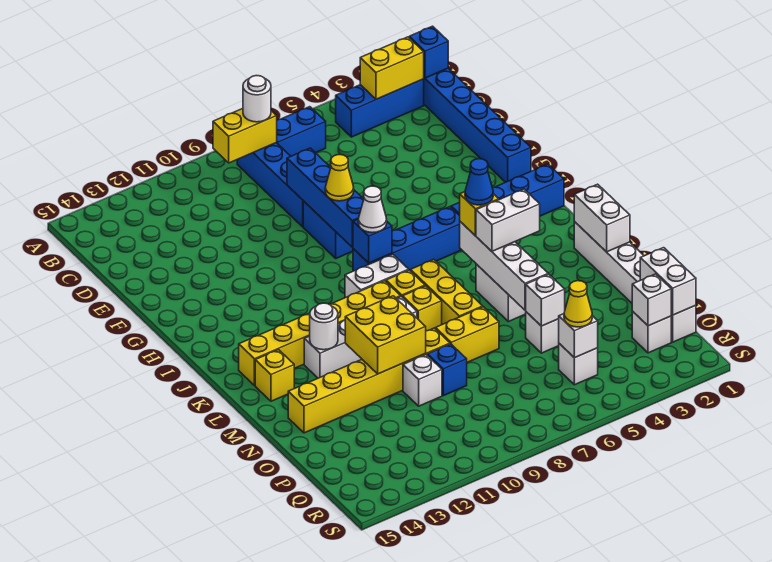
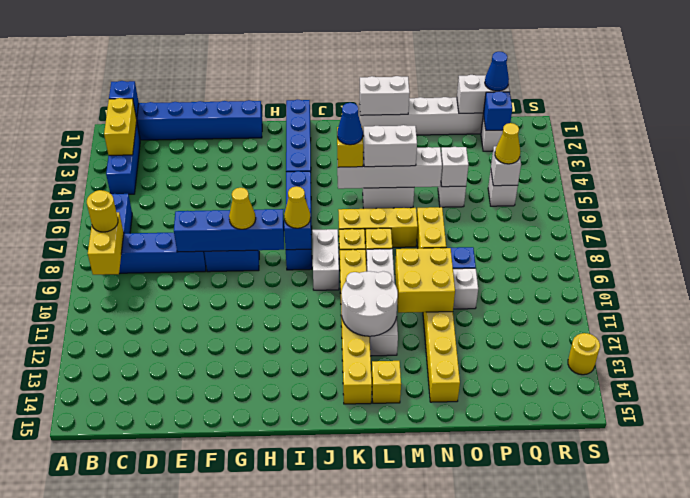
white 1x1 round brick [243,76,271,122] -> yellow 1x1 round brick [87,190,118,232]
white 1x1 cone [358,186,387,233] -> yellow 1x1 cone [284,186,311,228]
white 1x2 brick [476,189,540,251] -> white 1x2 brick turned to [363,125,417,167]
white 1x1 round brick [310,303,338,350] -> white 2x2 round brick [342,271,398,336]
none -> blue 1x1 cone [485,52,509,91]
white 1x1 brick [632,274,671,326] -> blue 1x1 brick [483,91,512,130]
none -> yellow 1x1 round brick [568,333,600,375]

